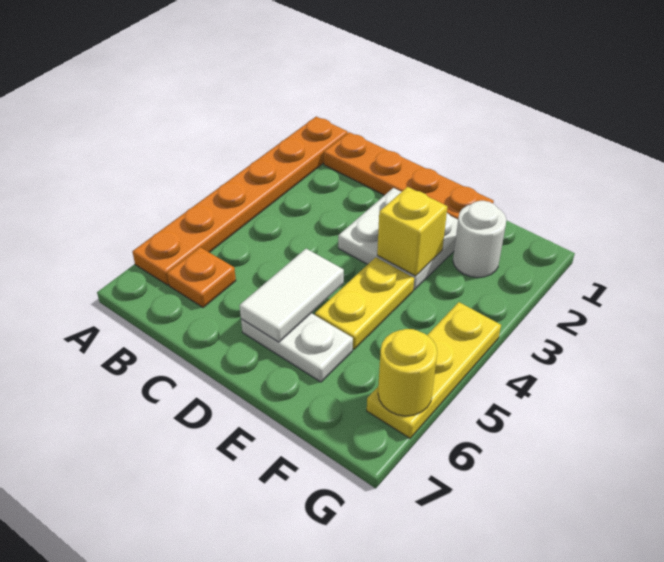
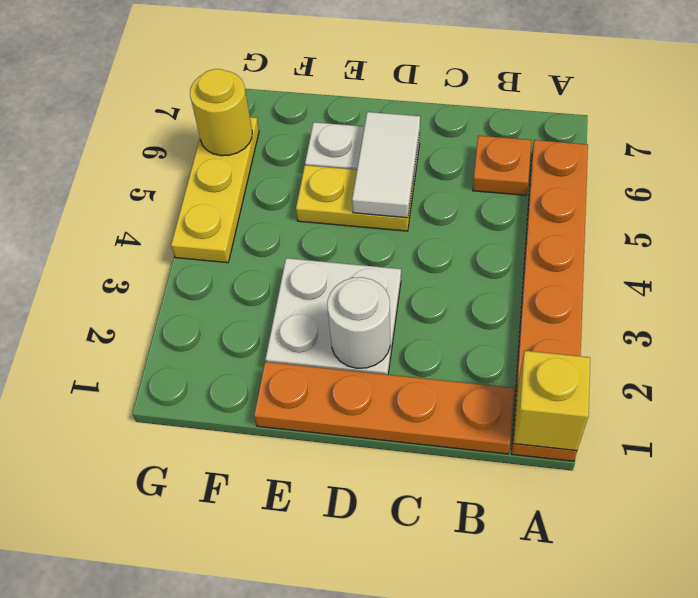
yellow 1x1 brick [377,187,447,276] -> yellow 1x1 brick moved to [514,351,590,451]
yellow 1x2 plate [315,257,414,349] -> yellow 1x2 plate turned to [296,165,414,231]
white 1x1 round brick [453,201,506,278] -> white 1x1 round brick moved to [327,277,390,368]

